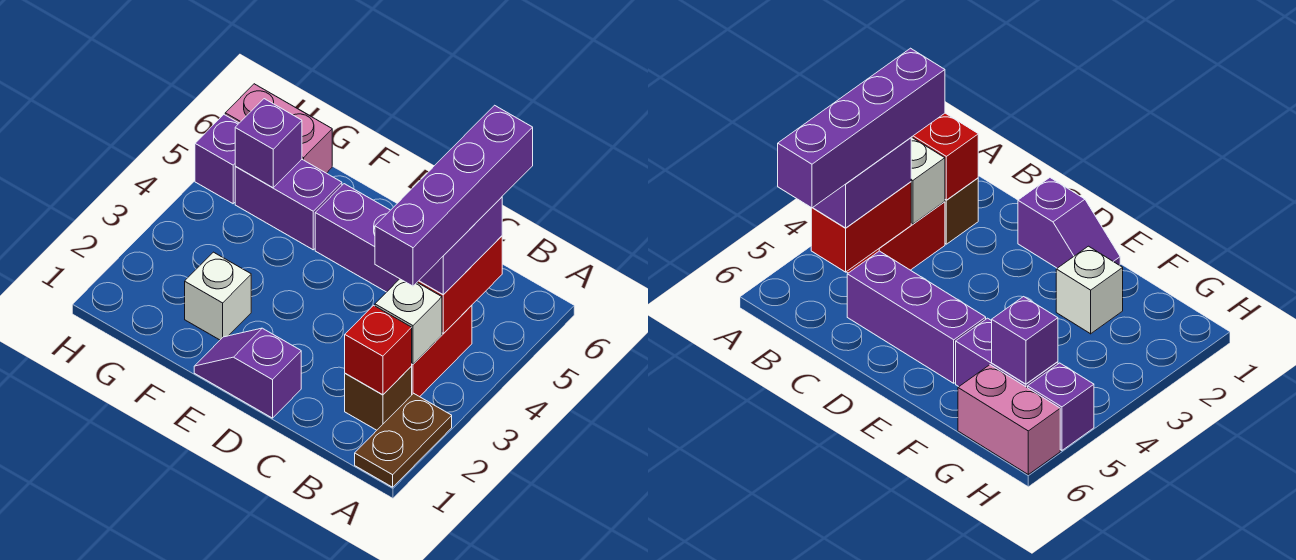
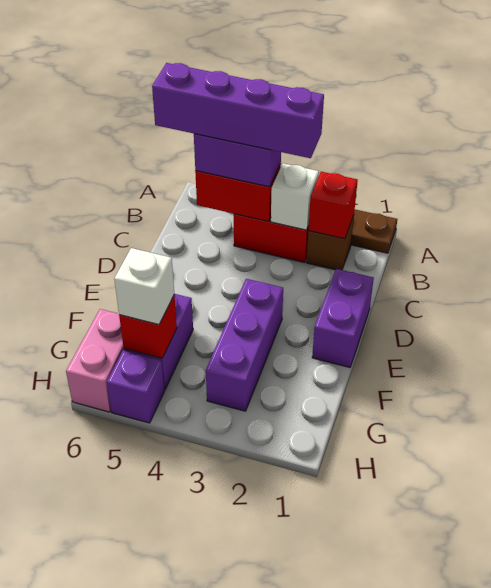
purple 1x3 brick [315,184,399,292] -> purple 1x3 brick moved to [206,279,283,411]
purple 1x2 slope [194,328,301,418] -> purple 1x2 brick [312,269,374,367]
white 1x1 brick [185,252,251,340] -> white 1x1 brick moved to [114,248,174,325]
purple 1x1 brick [235,99,302,188] -> red 1x1 brick [119,295,177,358]

